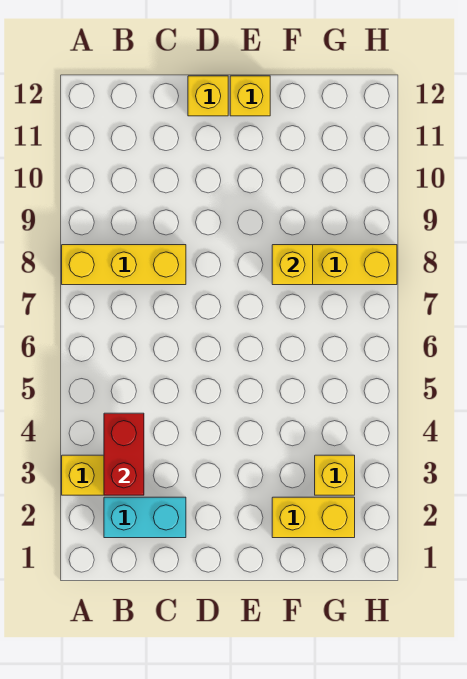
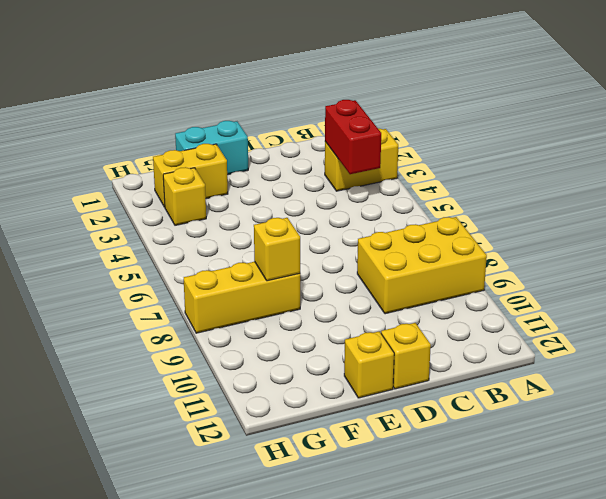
yellow 1x3 brick [62,245,186,285] -> yellow 2x3 brick [357,217,487,314]
cyan 1x2 brick [104,497,186,538] -> cyan 1x2 brick moved to [175,121,248,175]

